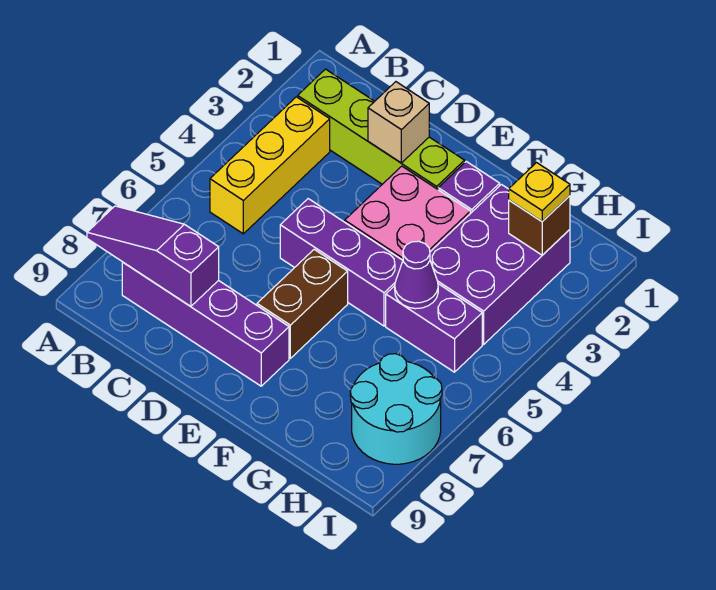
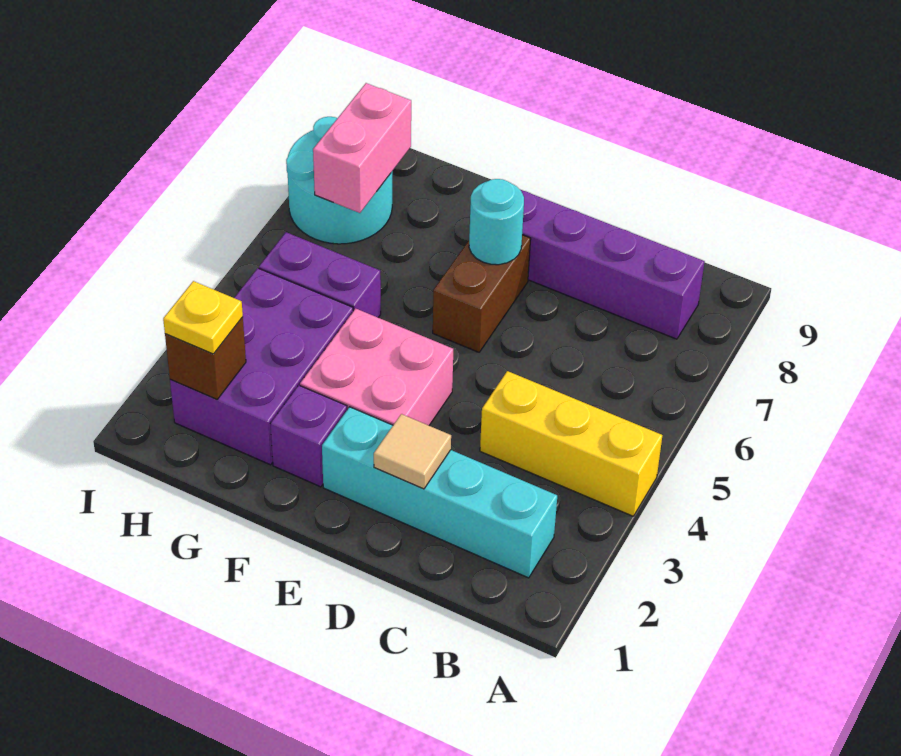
purple 1x3 slope [87,206,219,306] -> none
lime 1x4 brick [298,69,465,189] -> cyan 1x4 brick [322,407,557,578]
yellow 1x3 brick [210,97,330,234] -> yellow 1x3 brick turned to [480,371,662,516]
tan 1x1 brick [368,82,429,163] -> tan 1x1 tile [374,414,451,489]
purple 1x3 brick [280,199,403,326] -> none
none -> cyan 1x1 round brick [469,179,524,265]
purple 1x1 cone [395,241,438,309] -> none
none -> pink 1x2 brick [313,83,411,213]

